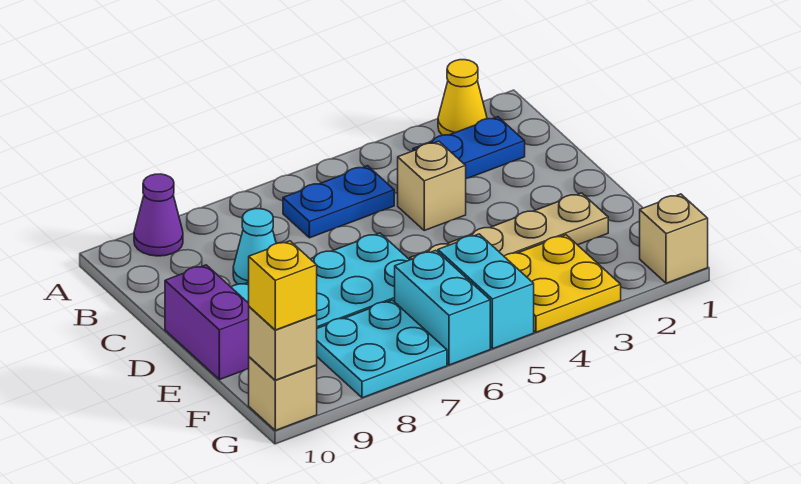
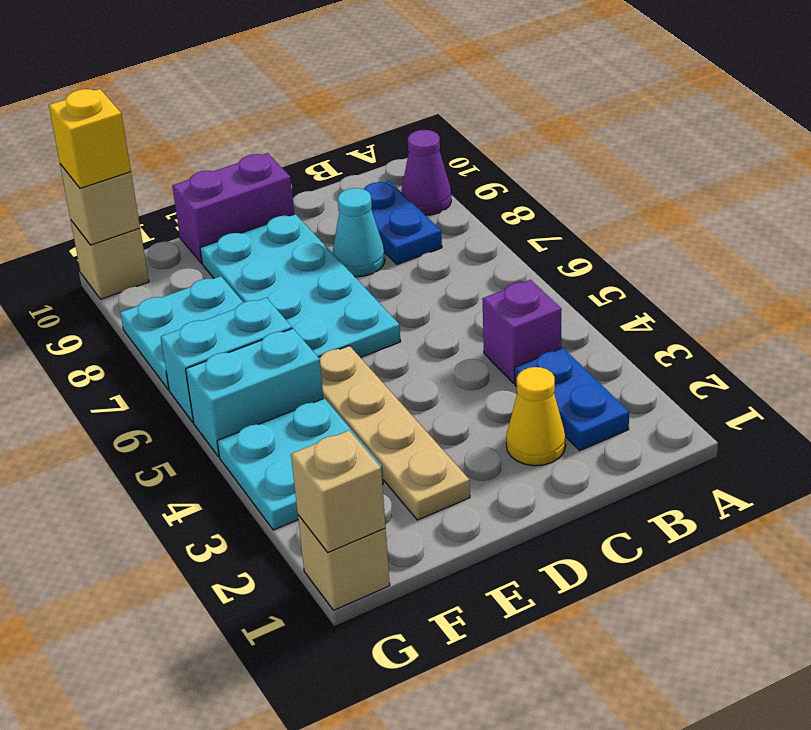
yellow 1x1 cone [438,60,487,135] -> yellow 1x1 cone moved to [506,367,566,466]
none -> purple 1x1 brick [482,280,562,383]
blue 1x2 plate [283,166,394,238] -> blue 1x2 plate moved to [364,181,442,264]
tan 1x1 brick [398,141,466,230] -> tan 1x1 brick moved to [291,430,385,552]
yellow 2x2 plate [504,235,621,332] -> cyan 2x2 plate [217,398,383,530]

